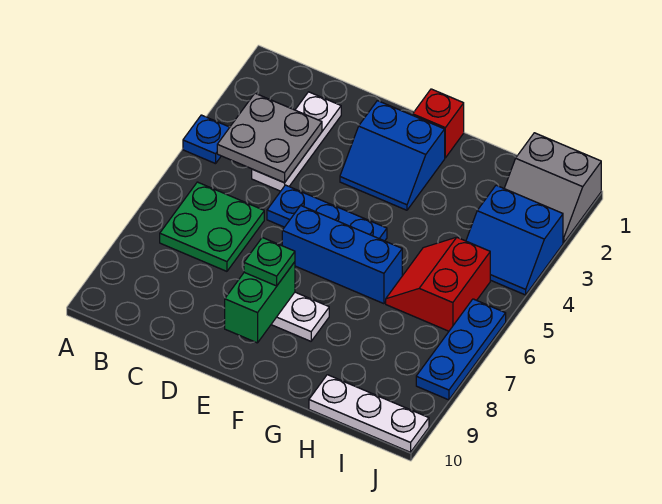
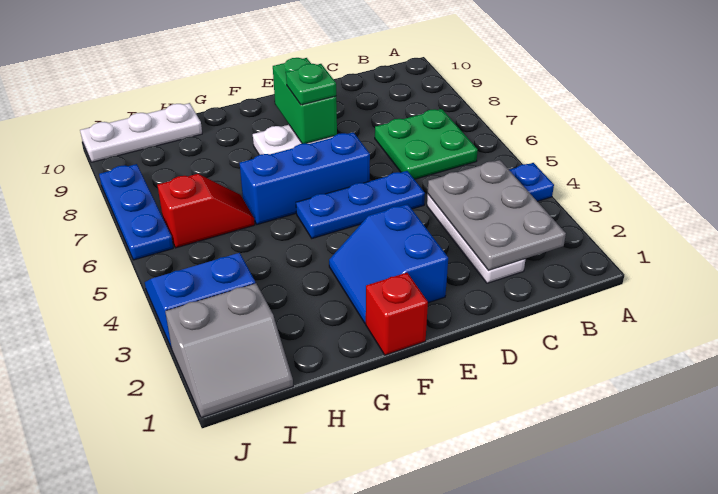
grey 2x2 plate [217,93,322,183] -> grey 2x3 plate [428,160,566,271]
blue 2x2 slope [340,101,445,210] -> blue 2x2 slope turned to [329,204,448,323]
red 2x2 slope [386,237,490,331] -> red 1x2 slope [158,174,255,248]
grey 2x2 slope [504,133,601,242] -> grey 2x2 slope turned to [165,283,293,418]

